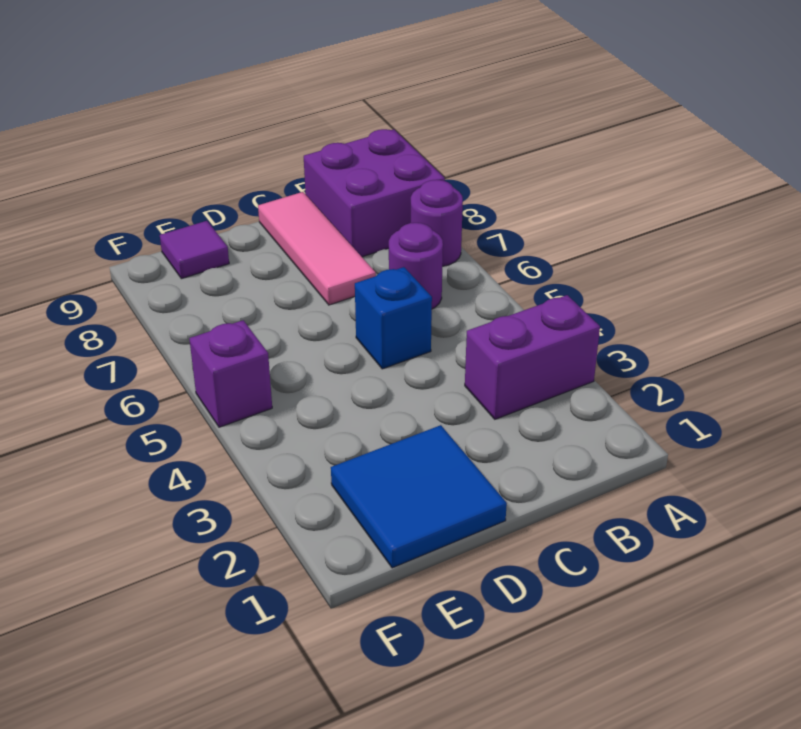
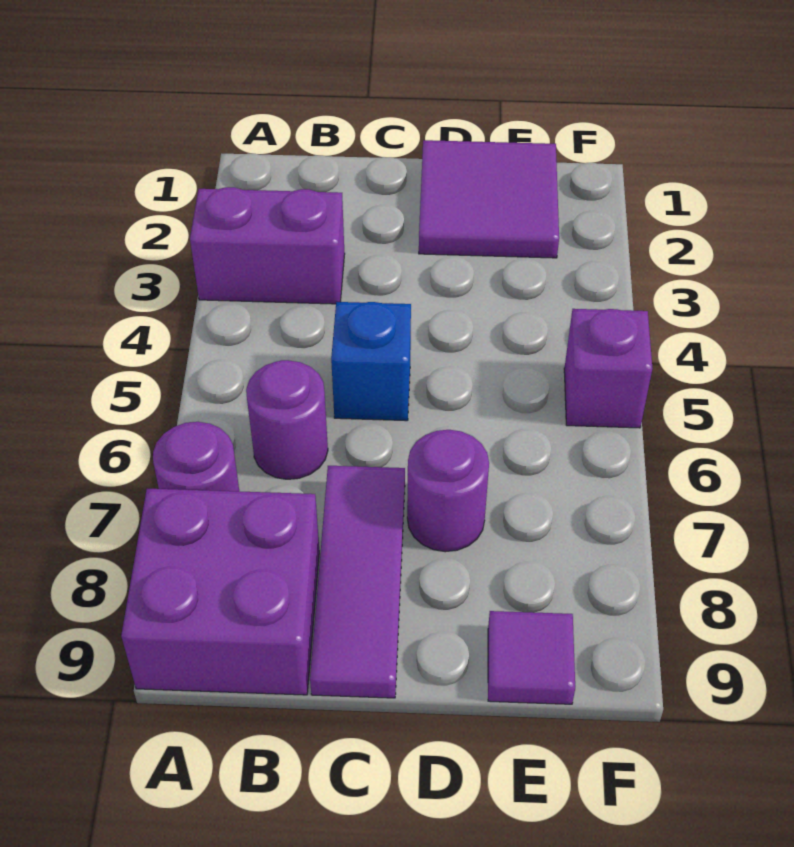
pink 1x3 tile [258,192,376,305] -> purple 1x3 tile [310,466,405,698]
blue 2x2 tile [331,425,507,568] -> purple 2x2 tile [419,140,559,258]
none -> purple 1x1 round brick [407,430,489,552]

